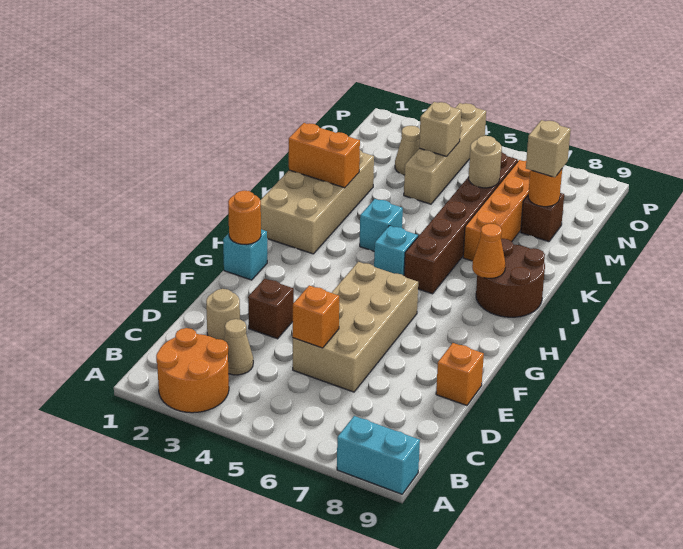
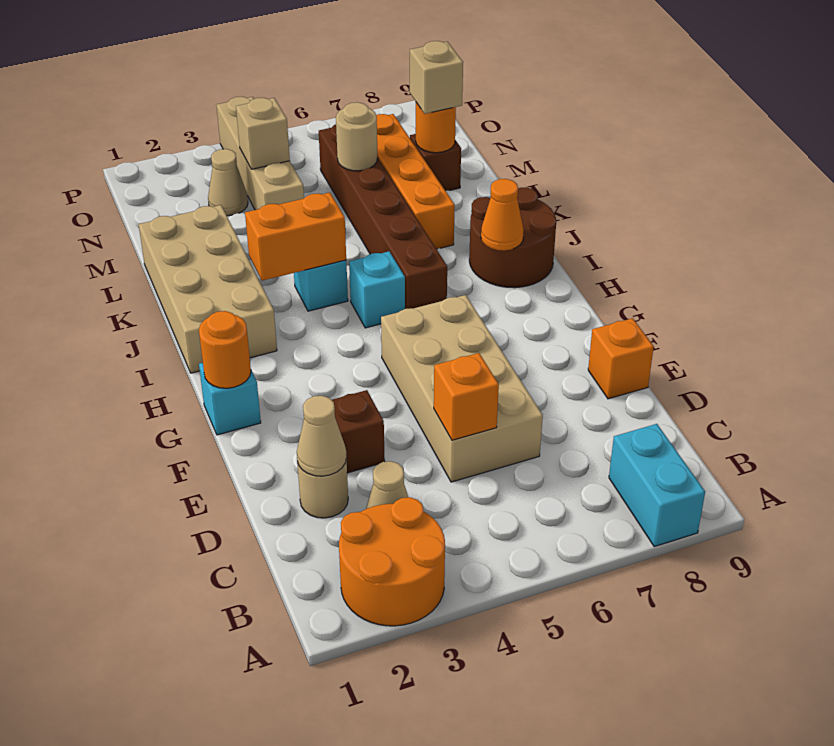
cyan 1x2 brick [337,416,420,494] -> cyan 1x2 brick turned to [609,424,705,547]
none -> tan 1x1 cone [297,396,346,476]
orange 1x2 brick [289,123,360,188] -> orange 1x2 brick moved to [245,193,346,281]

